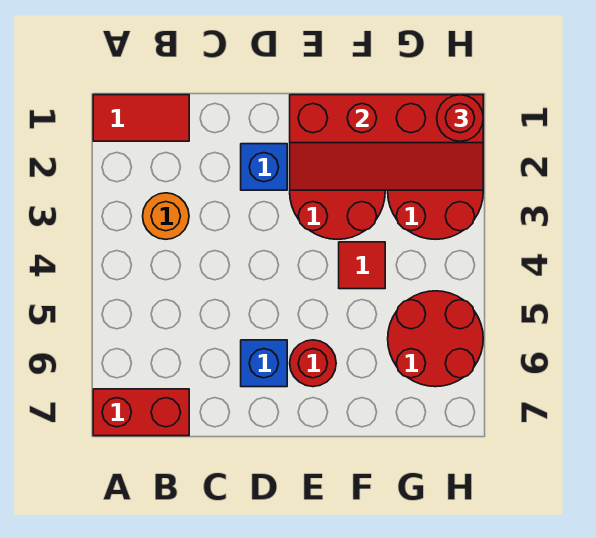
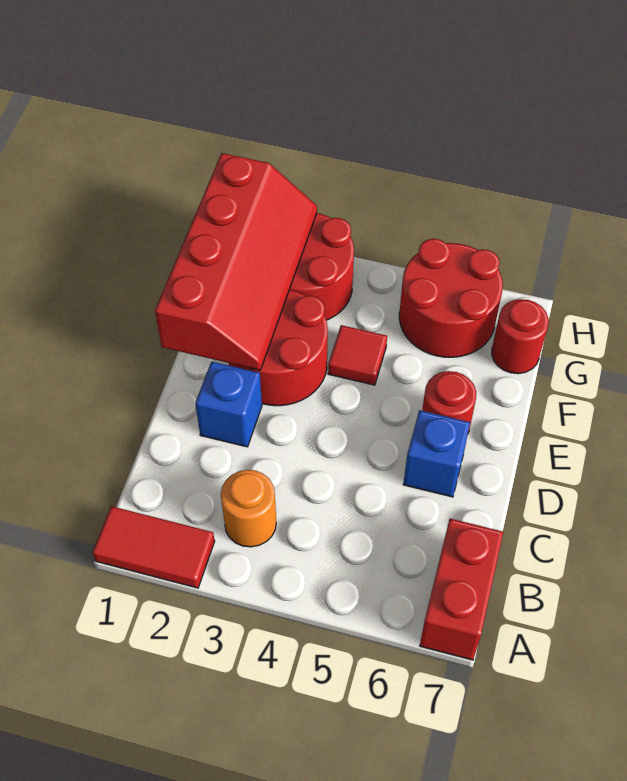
red 1x2 tile [93,95,189,141] -> red 1x2 tile turned to [93,506,215,588]
red 1x1 round brick [437,95,483,141] -> red 1x1 round brick moved to [492,299,549,374]

